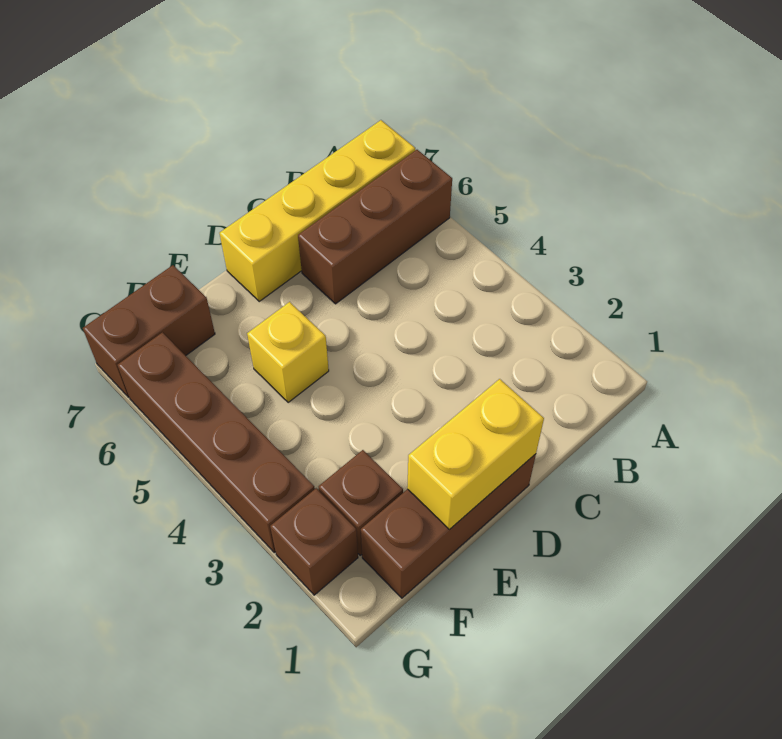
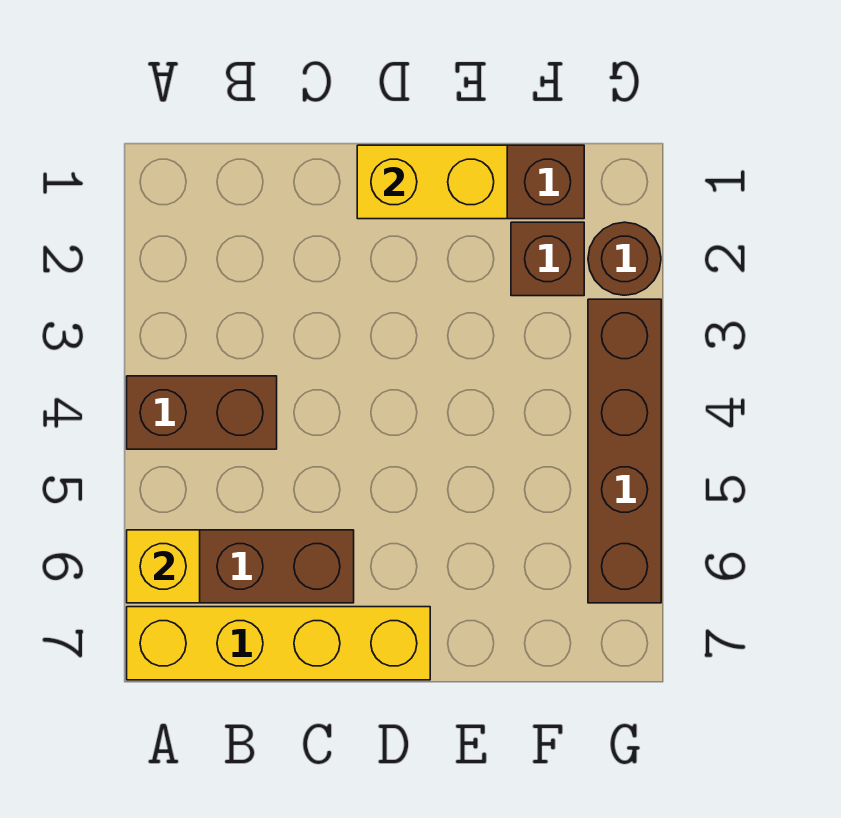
yellow 1x1 brick [247,302,329,403] -> yellow 1x1 brick moved to [127,530,200,603]
brown 1x2 brick [83,265,215,397] -> brown 1x2 brick moved to [127,376,277,449]
brown 1x1 brick [270,488,358,595] -> brown 1x1 round brick [588,222,661,295]

